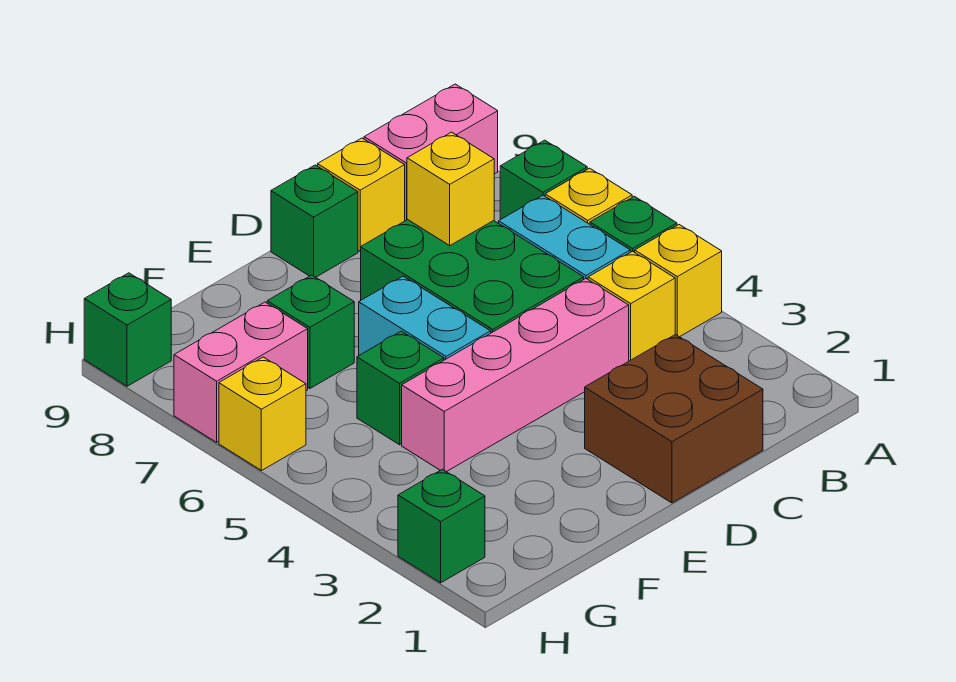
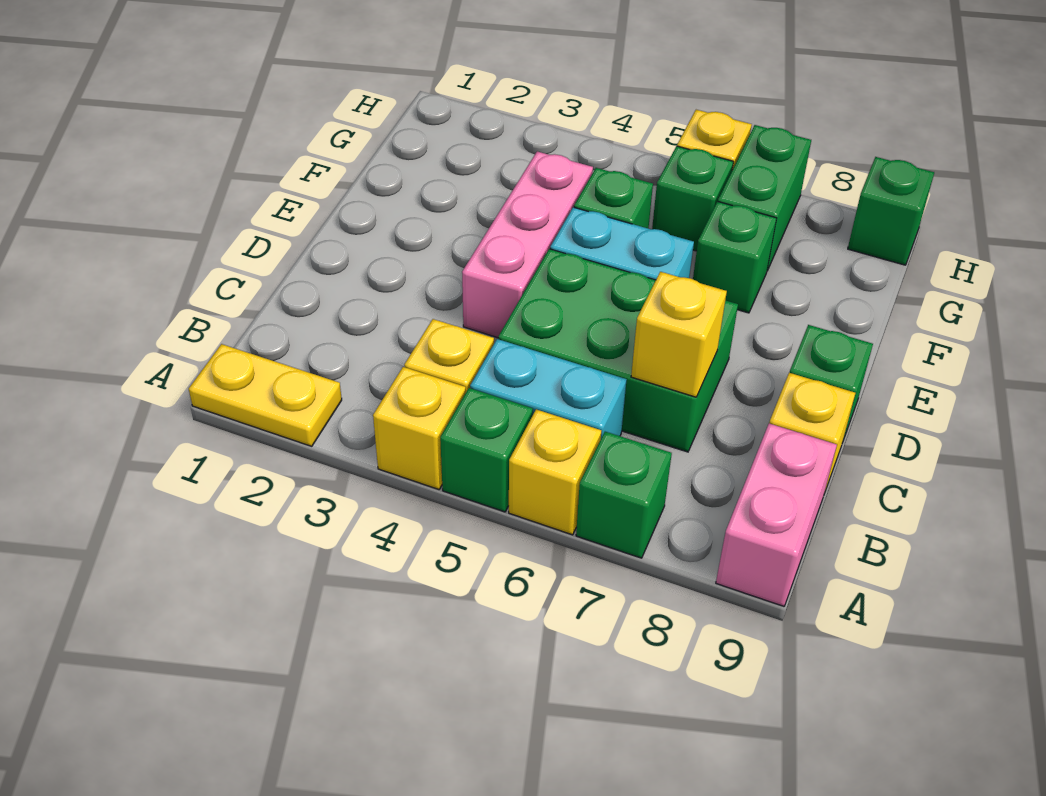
none -> yellow 1x2 plate [189,344,342,446]
brown 2x2 brick [585,334,763,503] -> none
pink 1x4 brick [402,279,629,472] -> pink 1x3 brick [462,151,593,338]
pink 1x2 brick [174,302,308,442] -> green 1x2 brick [718,125,811,271]
green 1x1 brick [398,469,485,583] -> green 1x1 brick moved to [652,146,733,251]

